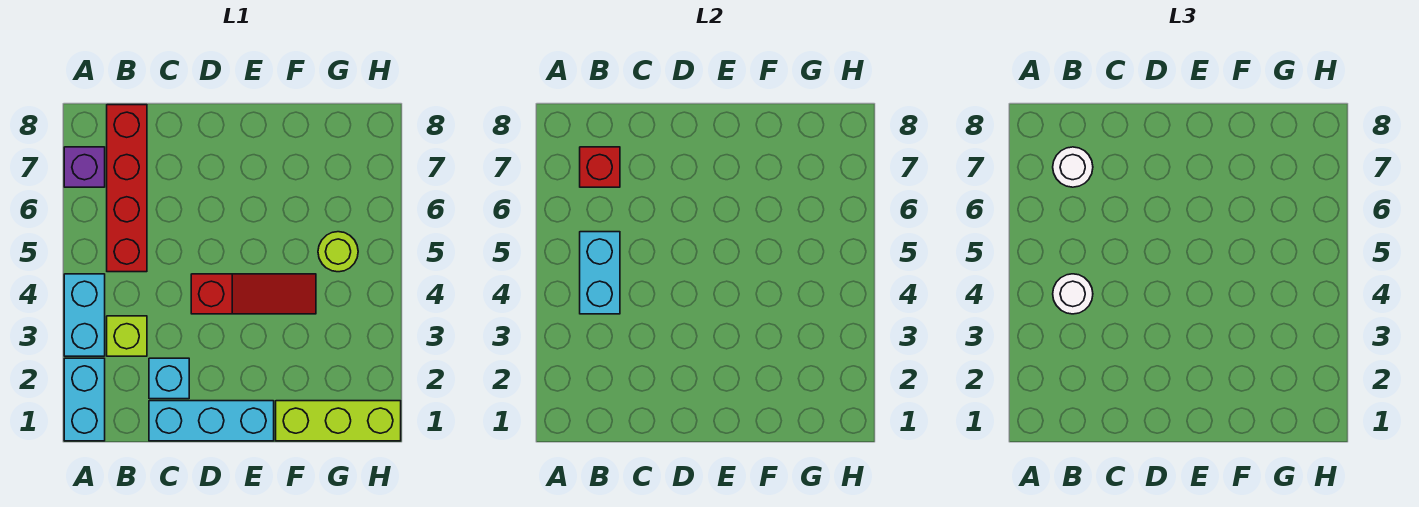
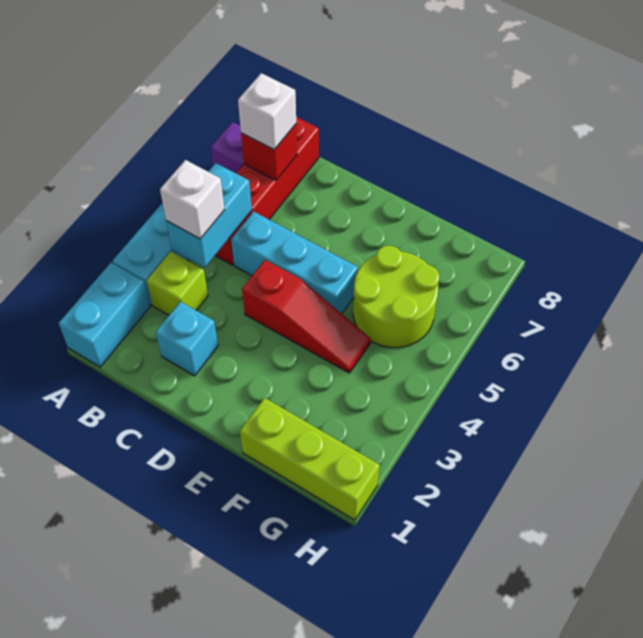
white 1x1 round brick [1053,274,1093,314] -> white 1x1 brick [160,160,225,239]
white 1x1 round brick [1053,147,1093,187] -> white 1x1 brick [238,73,296,150]
cyan 1x3 brick [149,401,274,441] -> cyan 1x3 brick moved to [231,212,358,314]
lime 1x1 round brick [318,232,358,272] -> lime 2x2 round brick [353,245,439,348]

